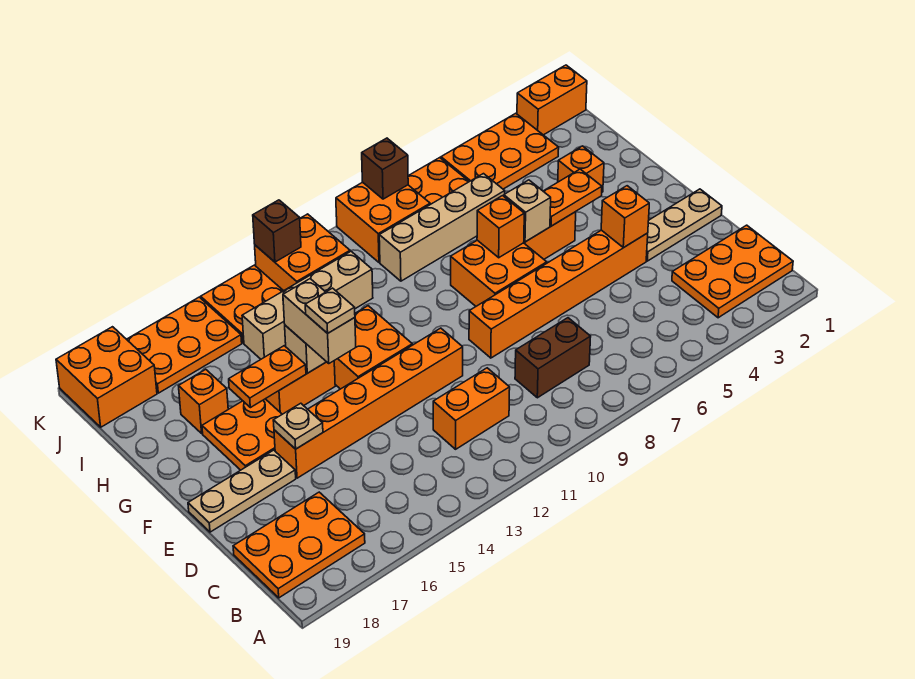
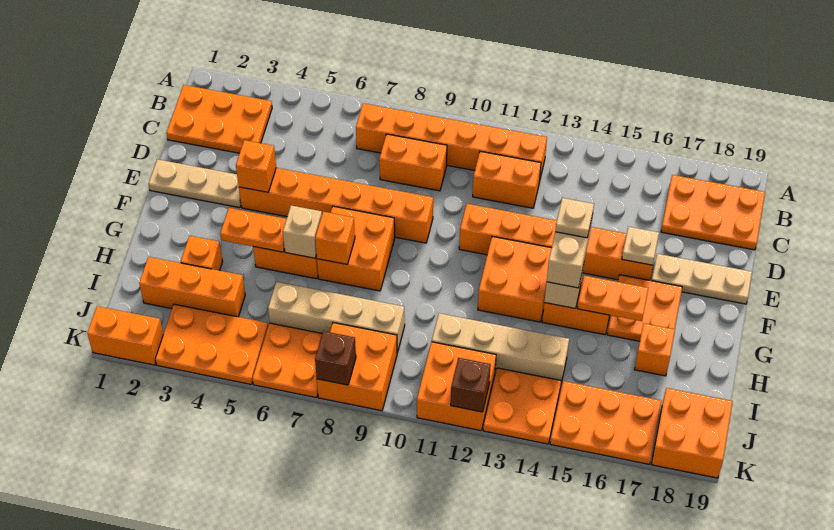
none -> orange 1x6 brick [356,103,547,182]
brown 1x2 brick [515,318,591,398] -> orange 1x2 brick [379,134,447,191]
none -> orange 1x3 brick [139,257,245,317]

